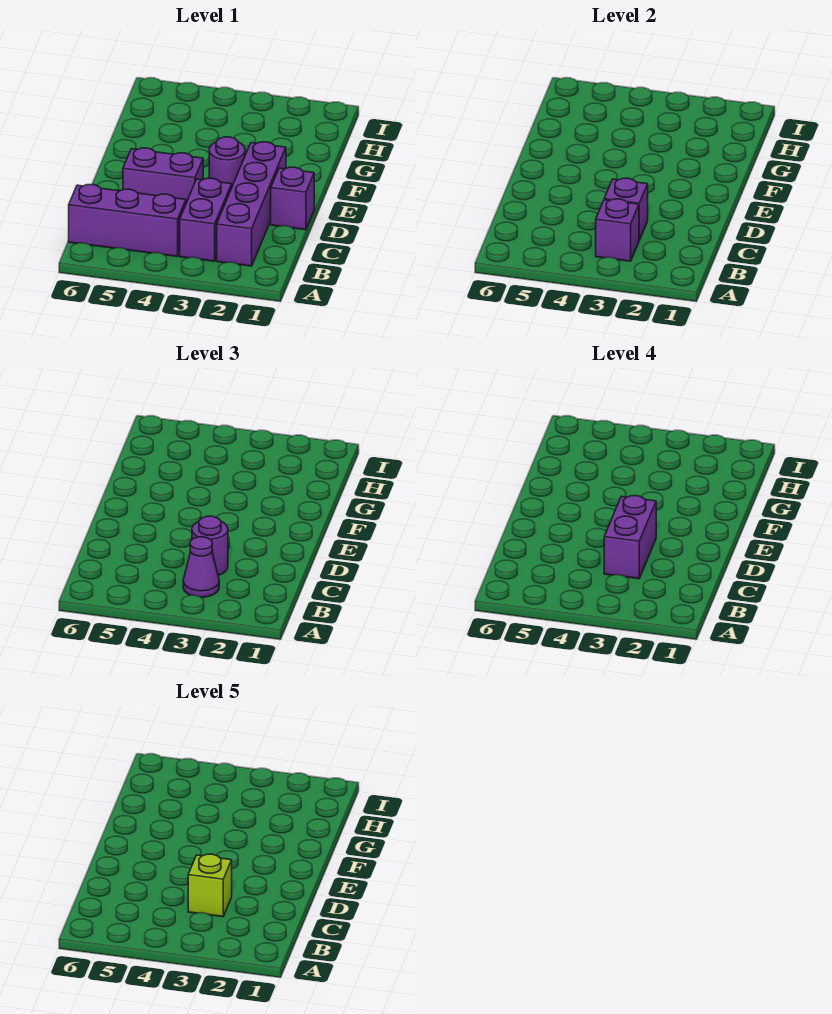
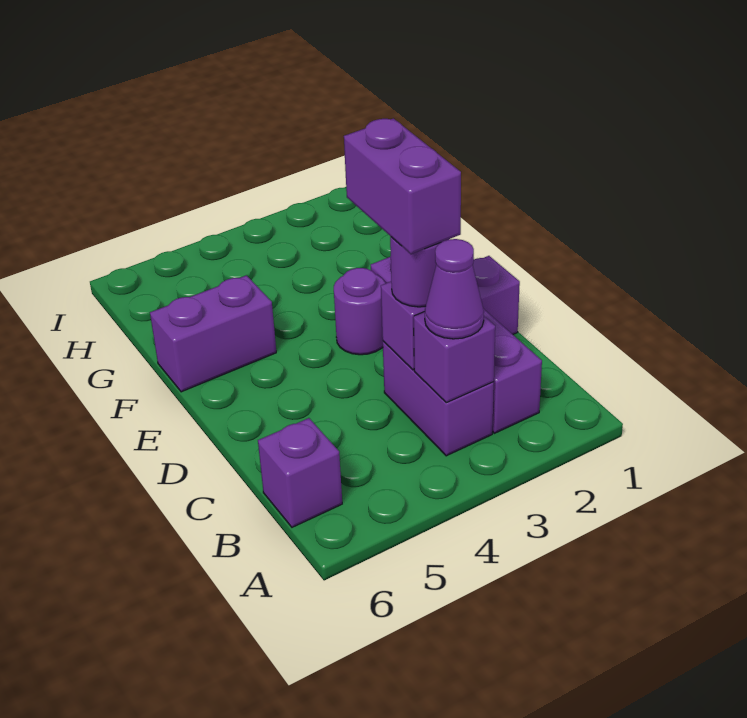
purple 1x3 brick [69,184,186,256] -> purple 1x1 brick [258,418,342,527]
lime 1x1 brick [188,854,232,917] -> none
purple 1x2 brick [123,148,203,203] -> purple 1x2 brick moved to [150,275,276,392]

